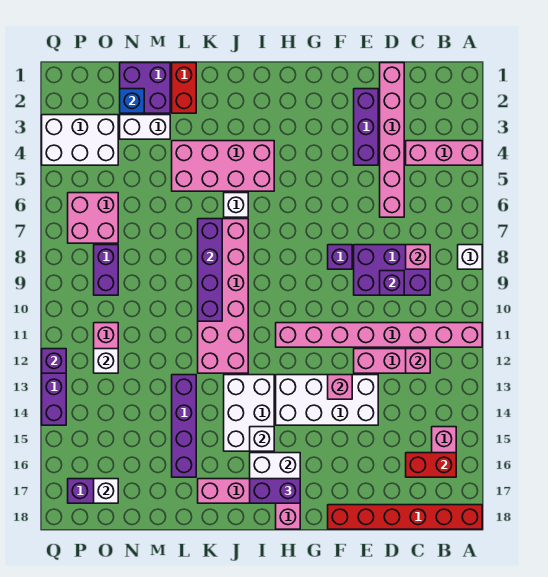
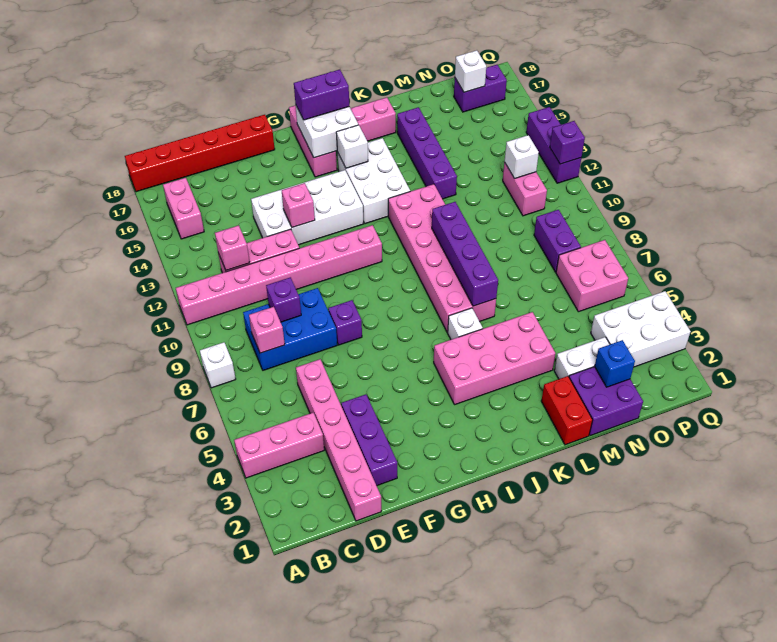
red 1x2 brick [406,453,456,477] -> none
purple 2x3 brick [354,245,430,295] -> blue 2x3 brick [243,288,337,370]

